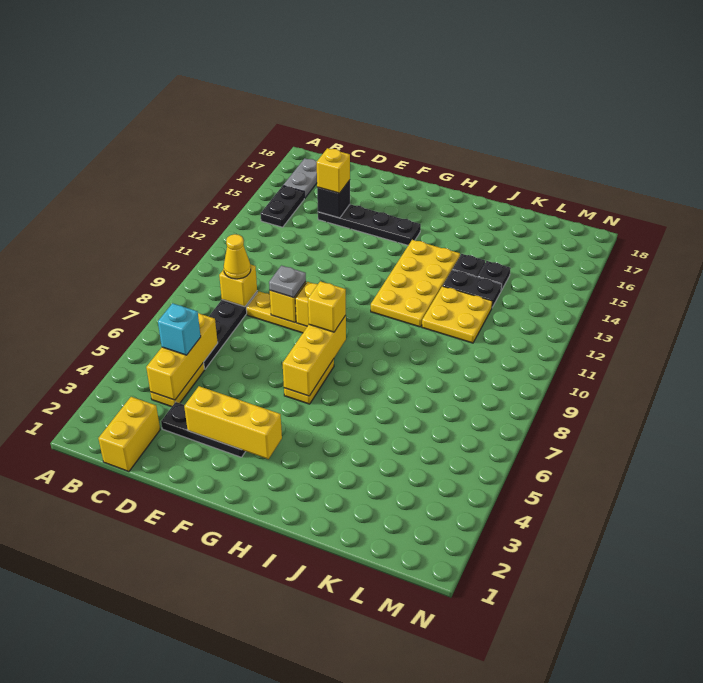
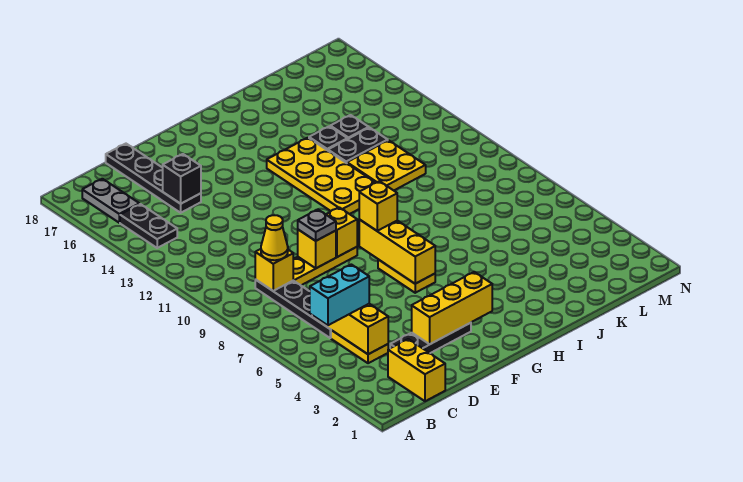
cyan 1x1 brick [158,303,201,355] -> cyan 1x2 brick [310,264,369,325]
black 1x4 plate [318,204,421,245] -> black 1x4 plate turned to [106,144,201,213]
yellow 1x1 brick [317,148,350,193] -> none

